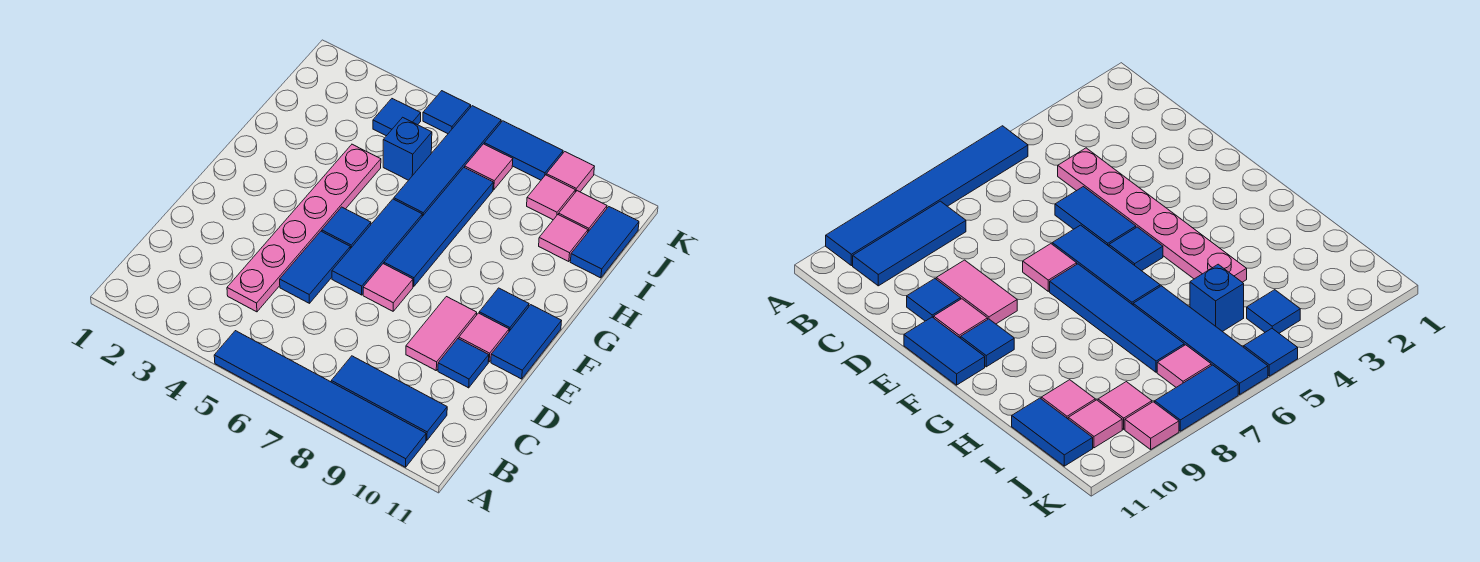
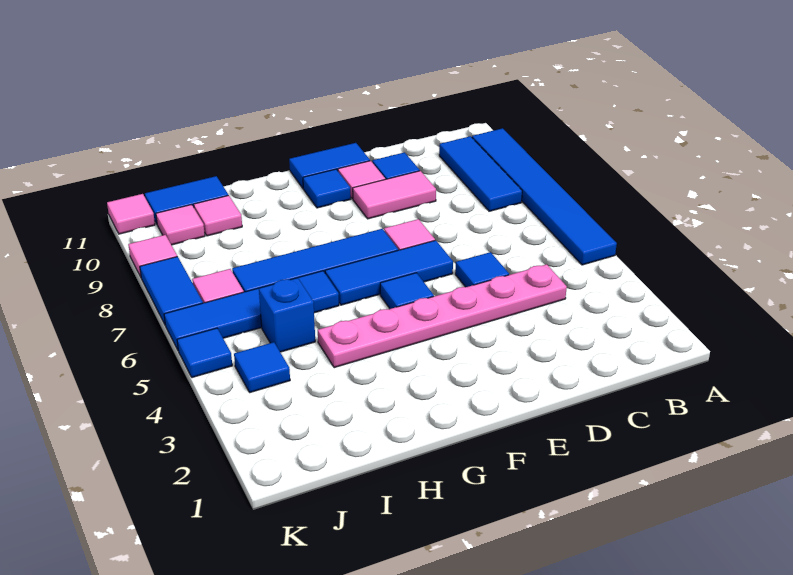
blue 1x2 tile [280,231,350,303] -> blue 1x1 tile [455,252,509,287]
pink 1x1 tile [527,175,575,220] -> pink 1x1 tile moved to [107,194,155,234]

